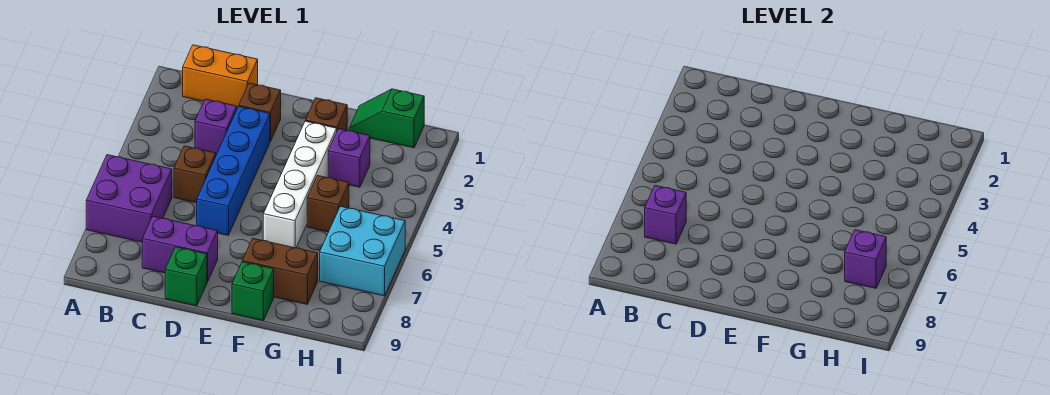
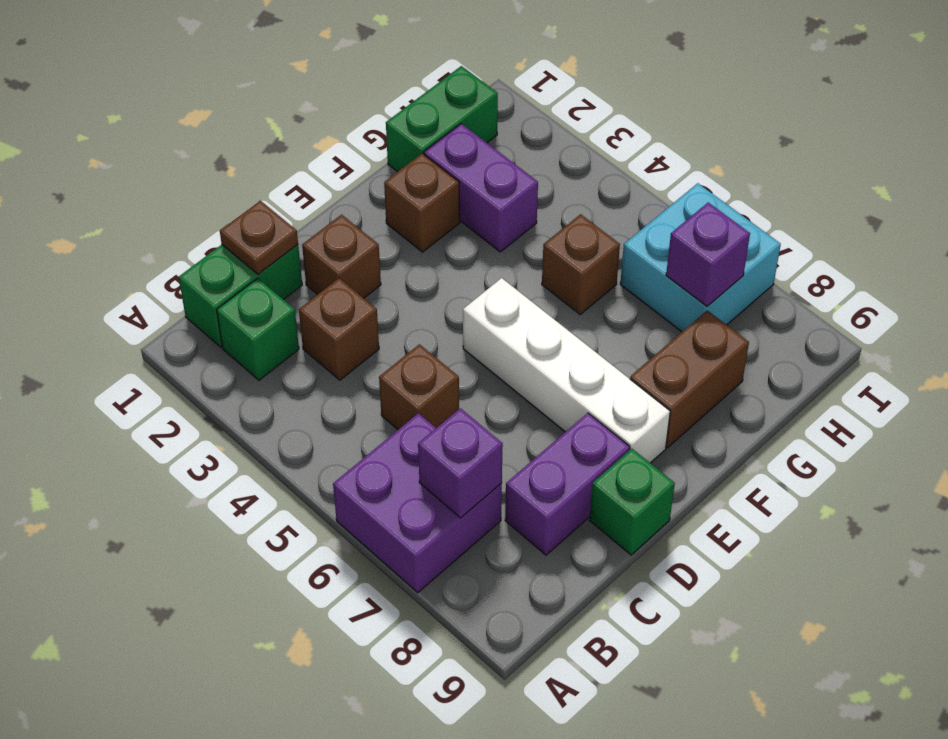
orange 1x2 brick [183,45,258,108] -> green 1x2 brick [179,245,302,347]
none -> brown 1x1 plate [220,201,298,274]
purple 1x1 brick [195,99,237,155] -> brown 1x1 brick [299,278,379,380]
blue 1x4 brick [197,106,270,235] -> none
white 1x4 brick [263,121,337,248] -> white 1x4 brick moved to [463,278,670,463]
green 1x1 brick [232,262,274,321] -> green 1x1 brick moved to [217,278,299,380]
green 1x2 slope [349,89,424,148] -> green 1x2 brick [386,66,498,172]
purple 1x1 brick [328,129,370,187] -> purple 1x2 brick [424,124,538,252]

